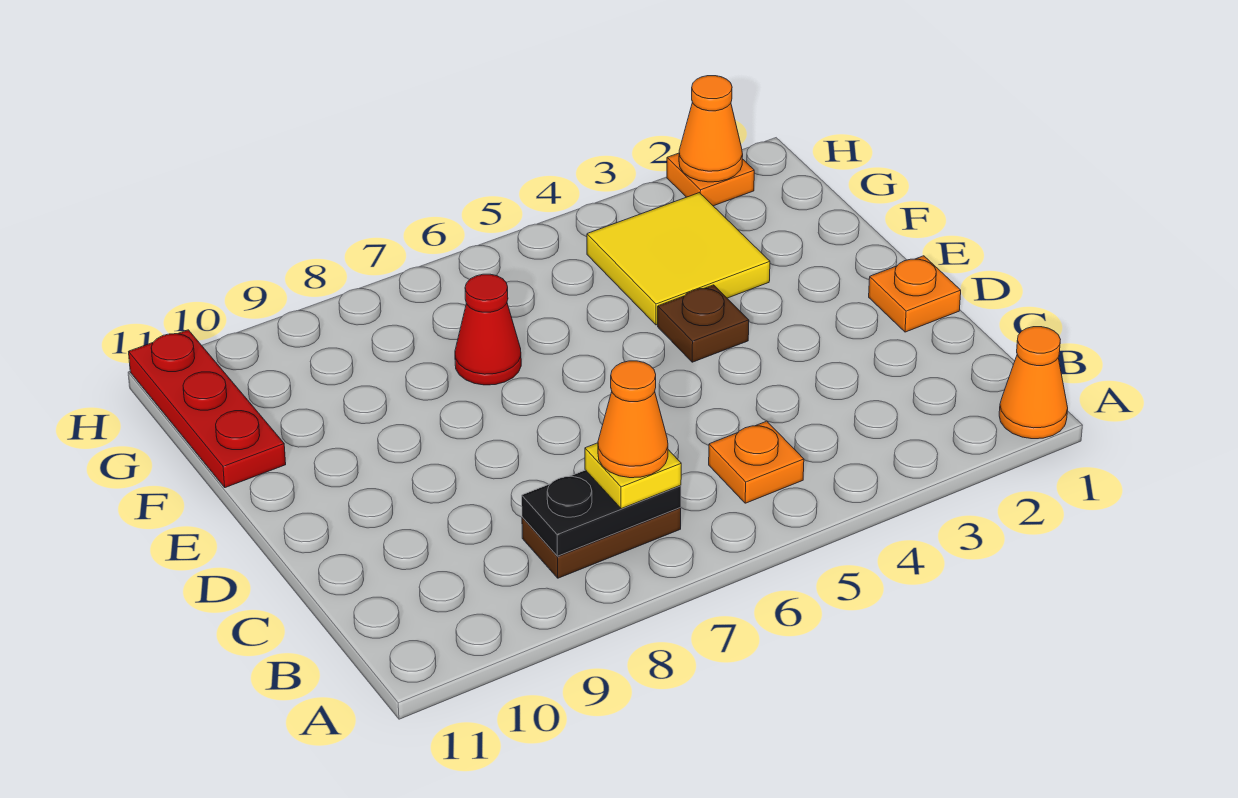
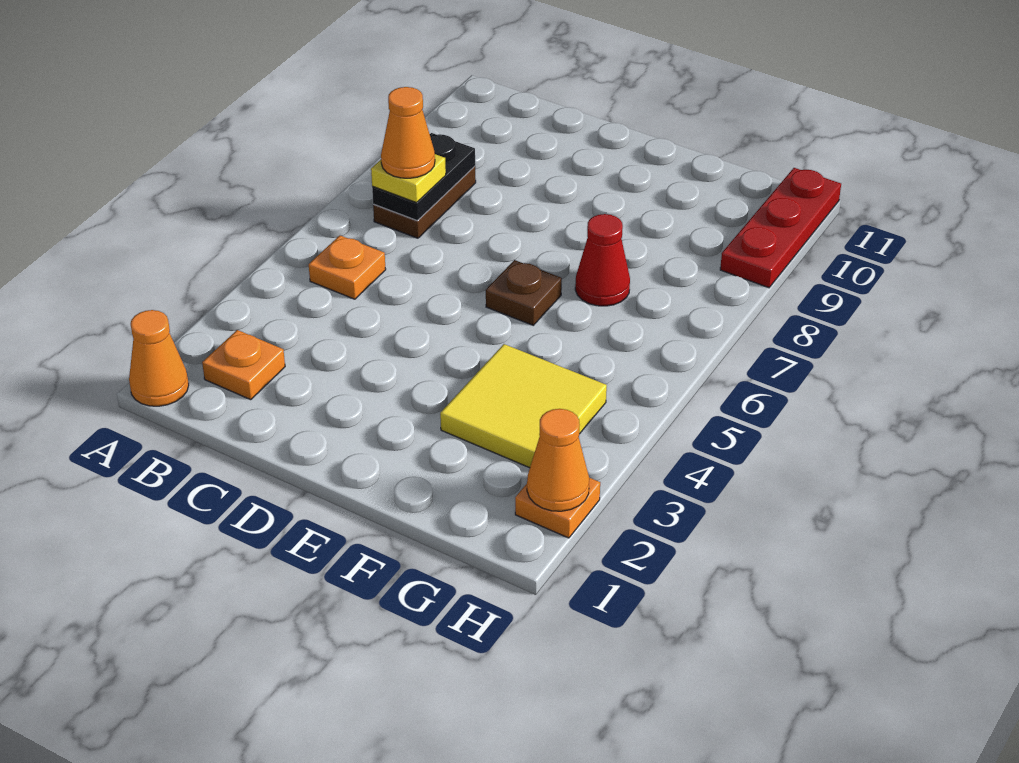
orange 1x1 plate [869,256,961,332] -> orange 1x1 plate moved to [202,330,285,400]
brown 1x1 plate [658,285,749,362] -> brown 1x1 plate moved to [486,260,562,325]
red 1x3 plate [129,330,286,488] -> red 1x3 plate turned to [720,168,841,288]

